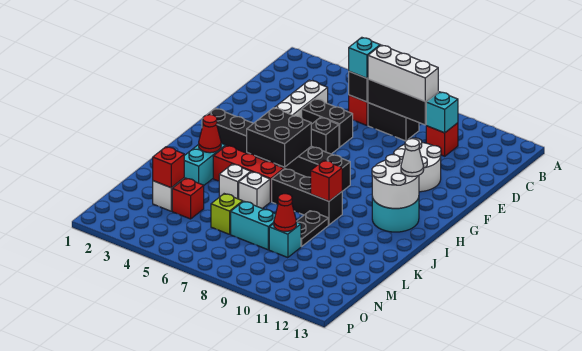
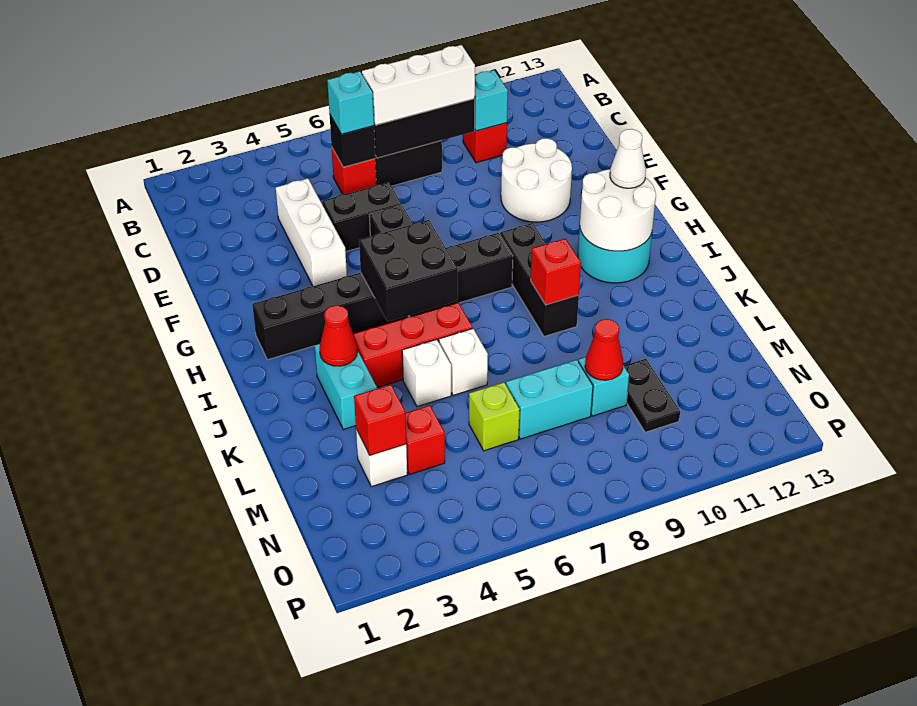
black 1x3 brick [272,169,342,225] -> black 1x3 brick turned to [500,223,579,336]
black 1x2 plate [296,211,328,247] -> black 1x2 plate moved to [624,359,680,432]

